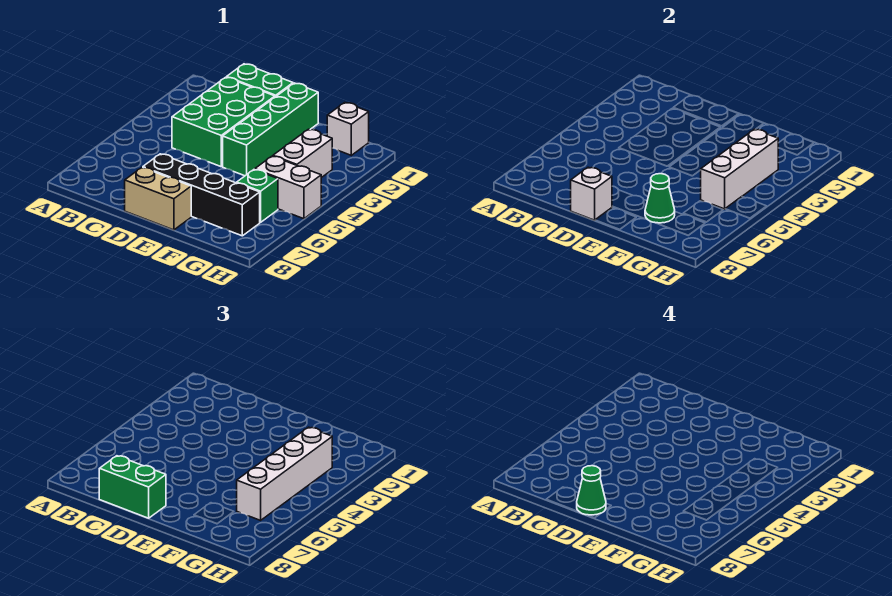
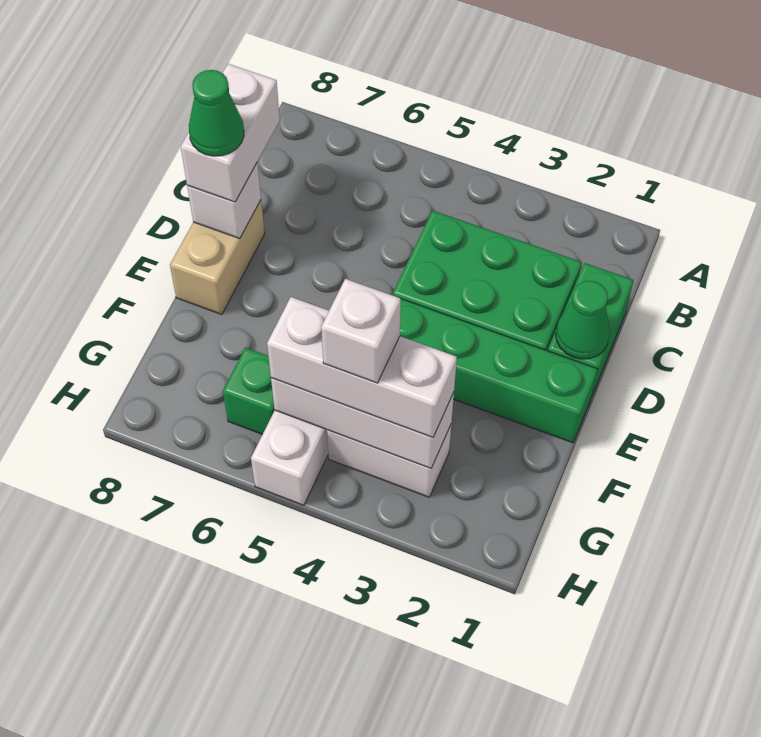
green 1x2 brick [99,456,166,518] -> white 1x2 brick [181,64,280,202]
black 1x4 brick [143,154,260,236] -> none
green 1x1 cone [645,174,675,223] -> green 1x1 cone moved to [556,281,610,359]
white 1x1 brick [327,103,369,155] -> white 1x1 brick moved to [321,279,401,383]
white 1x4 brick [237,427,332,520] -> white 1x3 brick [267,297,457,437]

